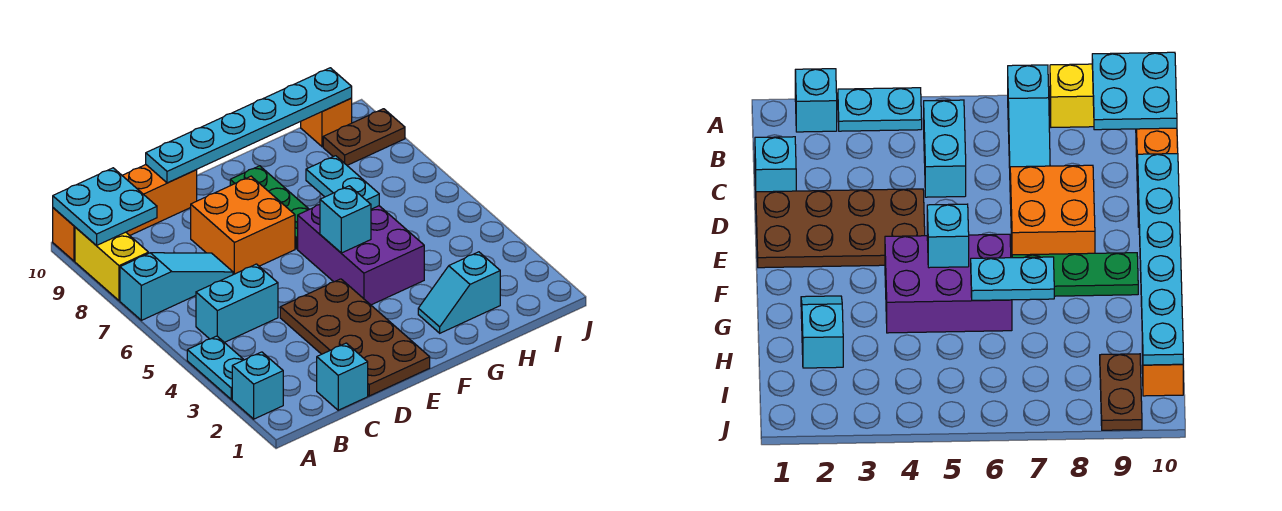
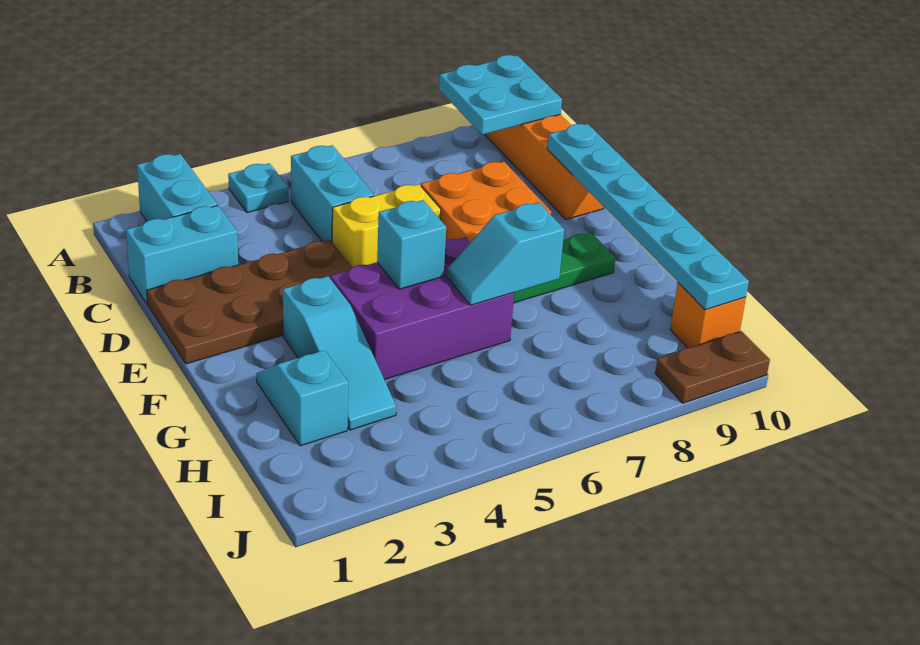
cyan 1x1 brick [232,352,283,419] -> cyan 1x2 brick [137,154,217,221]
cyan 1x2 plate [187,336,244,399] -> cyan 1x1 plate [228,163,288,212]
cyan 1x3 slope [120,253,233,320] -> cyan 1x3 slope moved to [283,276,396,430]
yellow 1x2 brick [75,227,148,301] -> yellow 1x2 brick moved to [332,184,441,267]
cyan 1x1 brick [317,343,368,410] -> cyan 1x2 brick [126,205,238,304]
cyan 1x2 plate [306,156,379,209] -> cyan 1x2 slope [447,203,564,305]
brown 1x2 plate [323,109,405,165] -> brown 1x2 plate turned to [655,331,770,403]

